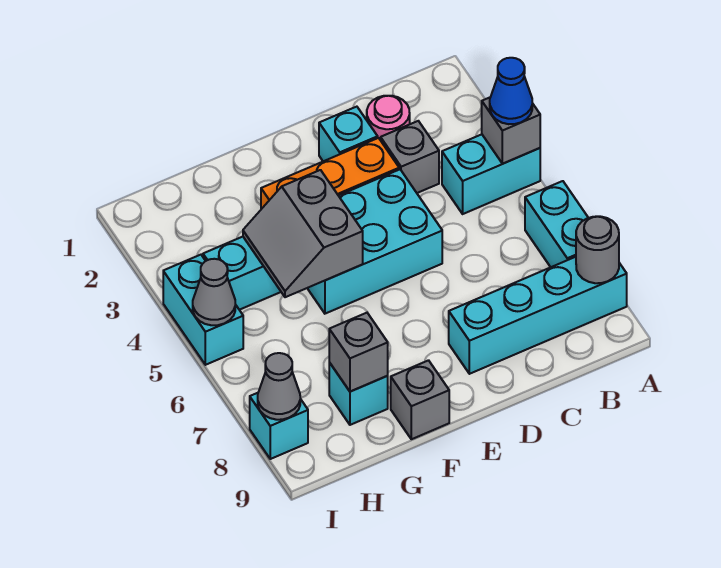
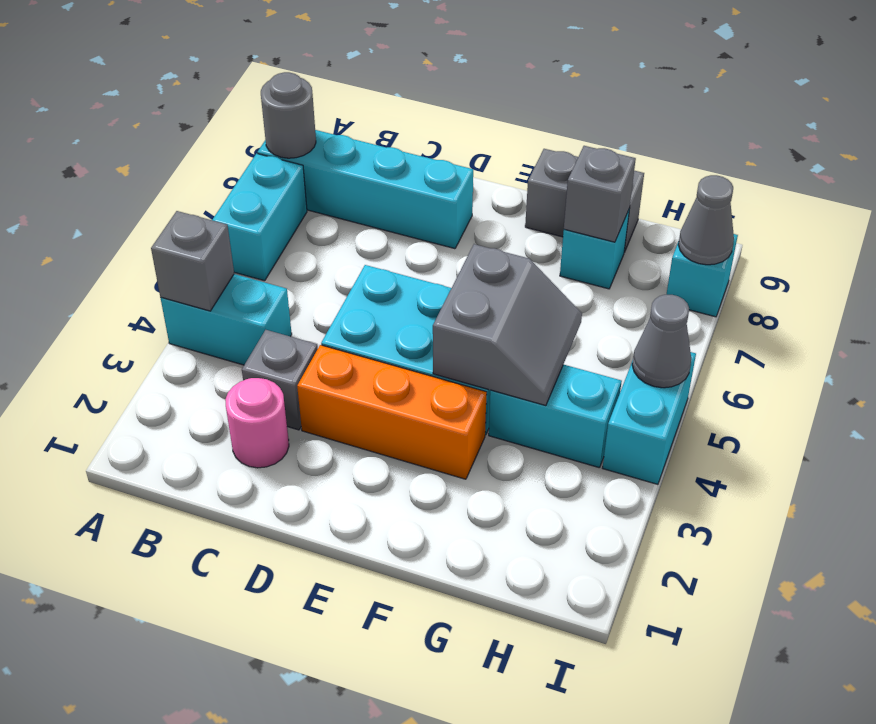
blue 1x1 cone [490,58,532,124] -> none
cyan 1x1 brick [319,107,378,161] -> none
grey 1x1 brick [391,360,449,439] -> grey 1x2 brick [525,149,644,252]

